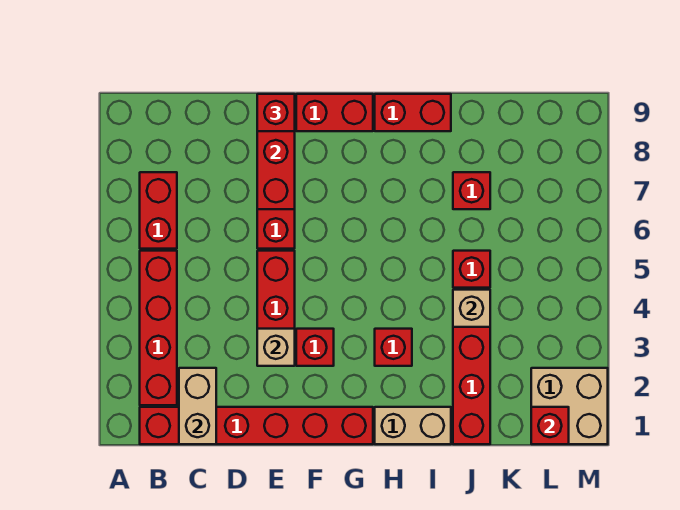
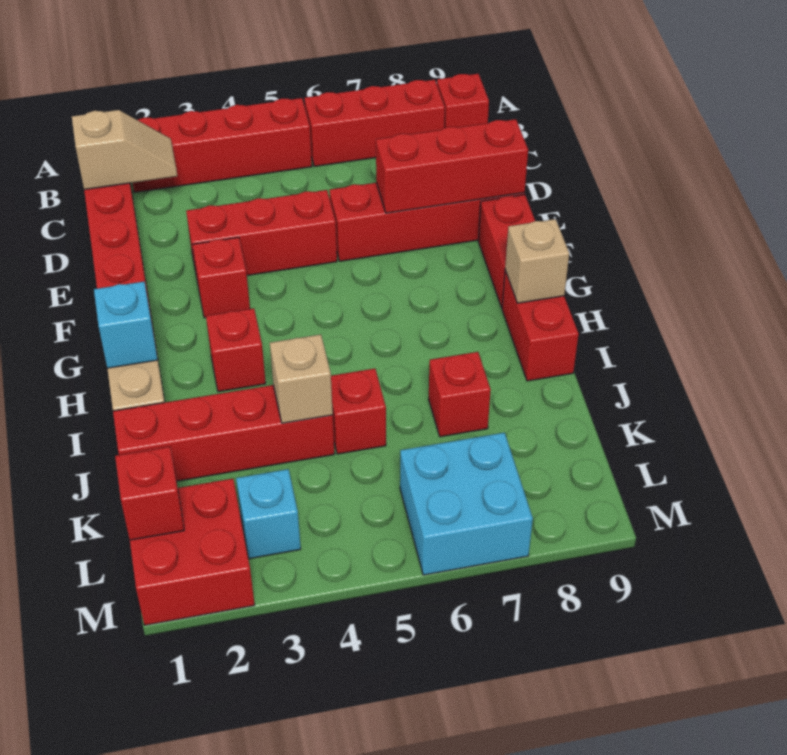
red 1x2 brick [140,172,177,249] -> red 1x3 brick [304,80,445,166]
tan 1x2 brick [179,368,216,444] -> tan 1x2 slope [72,110,177,190]
tan 1x1 brick [257,329,295,366] -> tan 1x1 brick moved to [505,219,569,303]
red 1x1 brick [257,94,295,131] -> red 1x1 brick moved to [437,74,489,128]
none -> cyan 1x1 brick [94,282,157,368]
tan 2x2 brick [531,368,608,444] -> red 2x2 brick [130,479,255,625]
none -> cyan 1x1 brick [236,469,301,559]
none -> cyan 2x2 brick [400,433,533,575]

